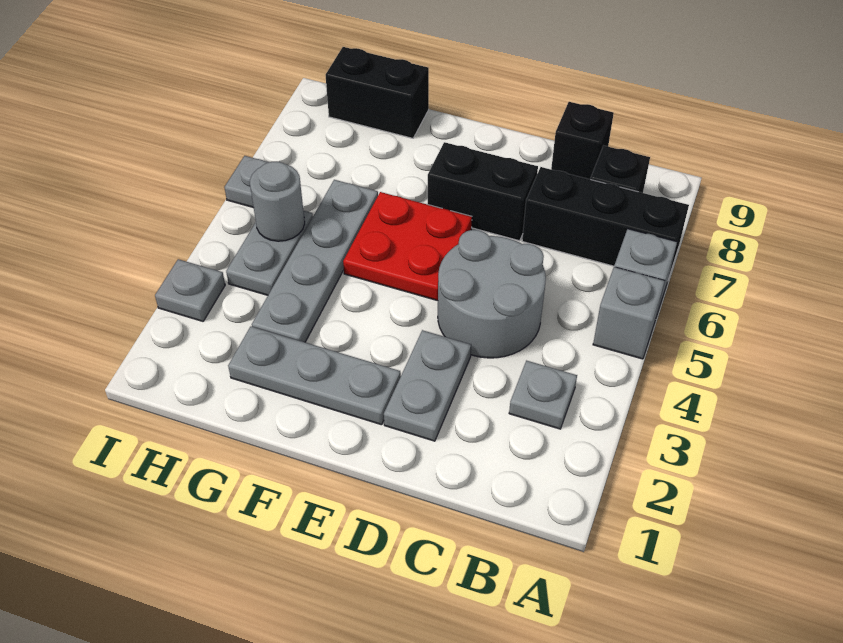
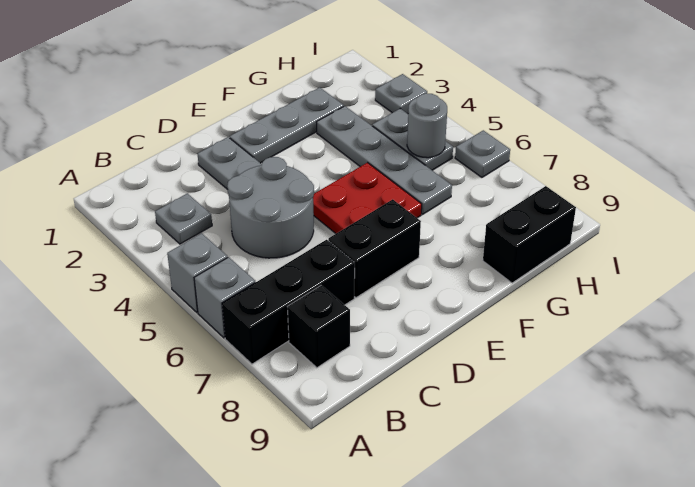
black 1x1 brick [551,102,614,179] -> none

